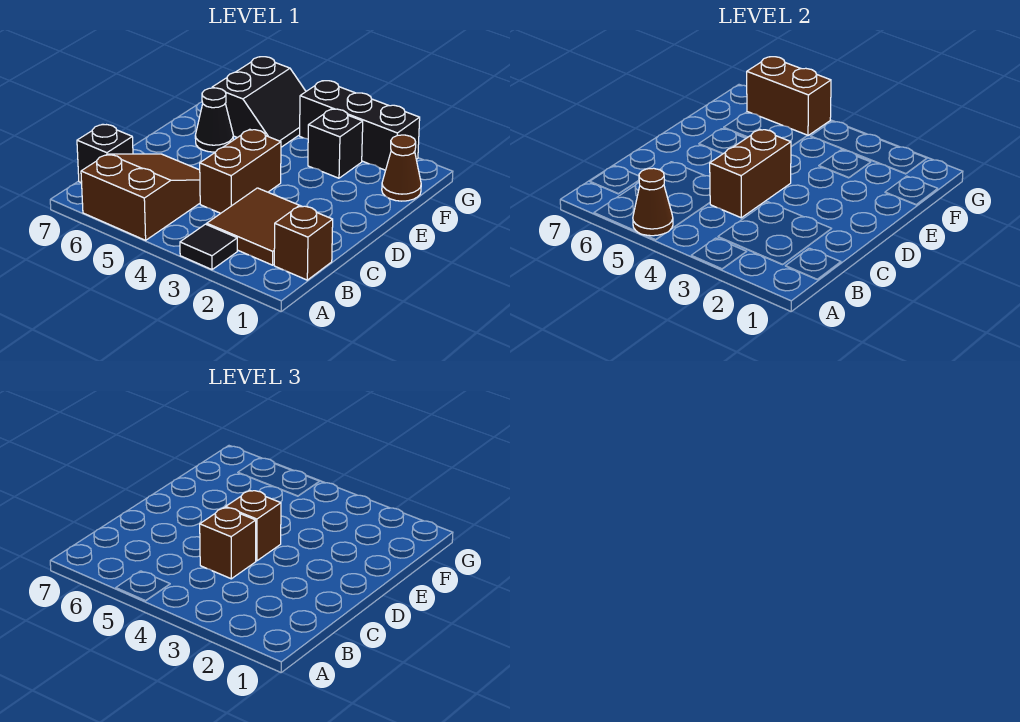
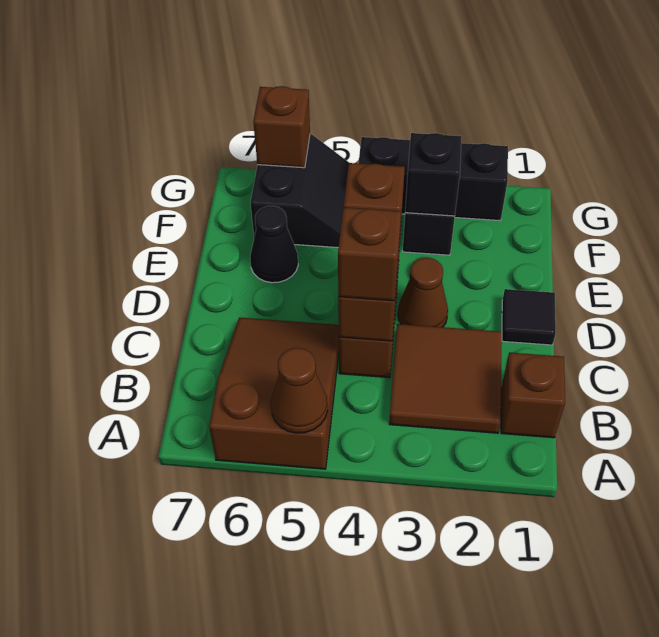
black 1x1 tile [180,224,237,270] -> black 1x1 tile moved to [502,289,556,345]
black 1x1 brick [77,124,133,183] -> black 1x1 brick moved to [405,133,462,216]
brown 1x1 cone [382,135,421,201] -> brown 1x1 cone moved to [398,258,448,327]
brown 1x2 brick [747,57,831,136] -> brown 1x1 brick [253,86,310,168]

